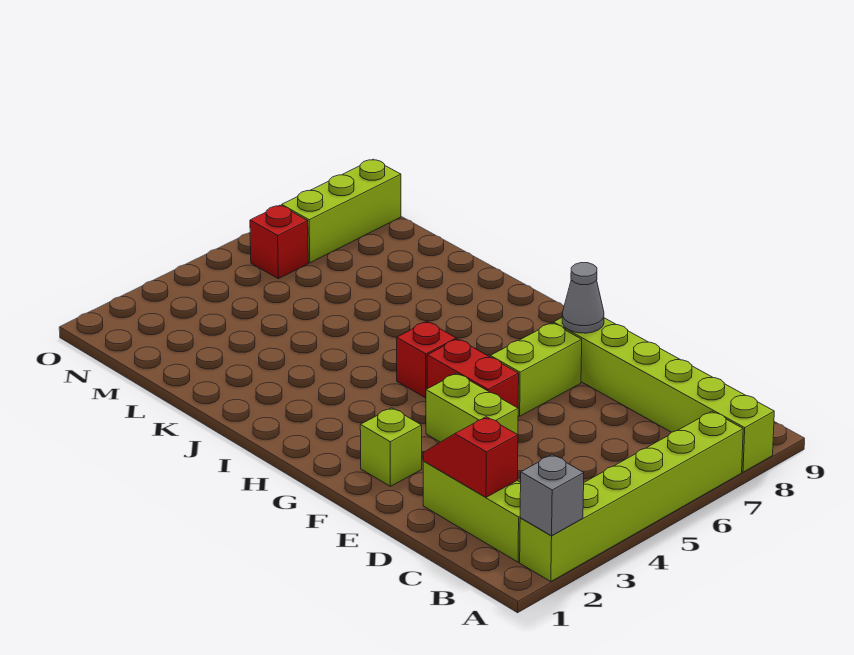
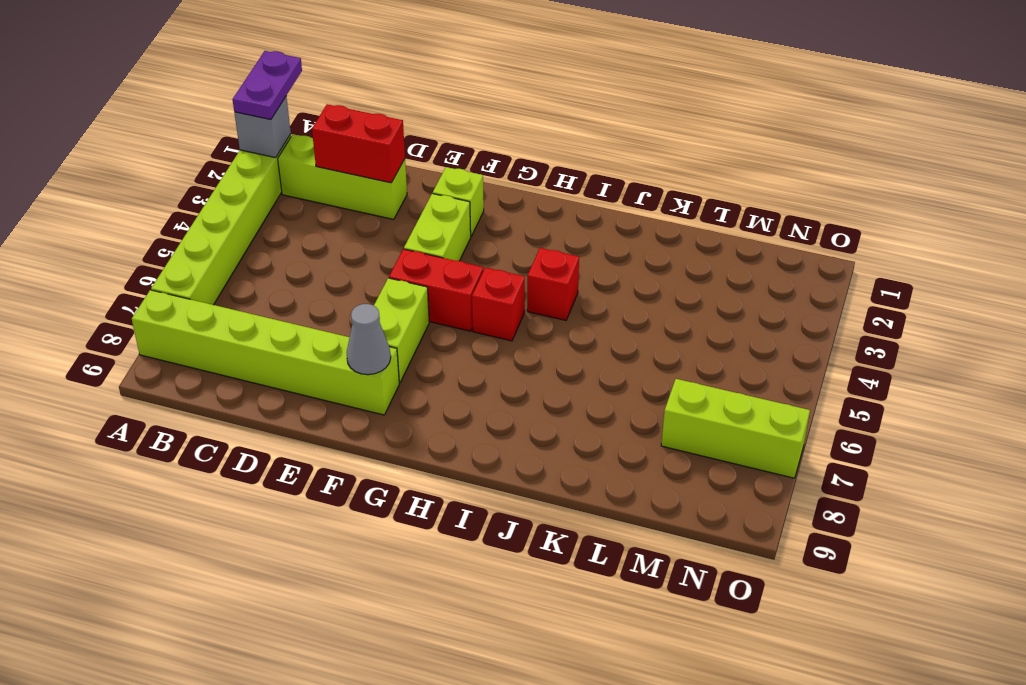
none -> purple 1x2 plate [232,51,302,119]
red 1x2 slope [423,417,518,497] -> red 1x2 brick [312,104,405,183]
lime 1x2 brick [426,373,518,442] -> lime 1x2 brick turned to [404,193,471,261]
red 1x1 brick [250,205,308,279] -> red 1x1 brick moved to [527,248,579,320]
lime 1x3 brick [282,159,401,263] -> lime 1x3 brick turned to [661,379,810,478]

